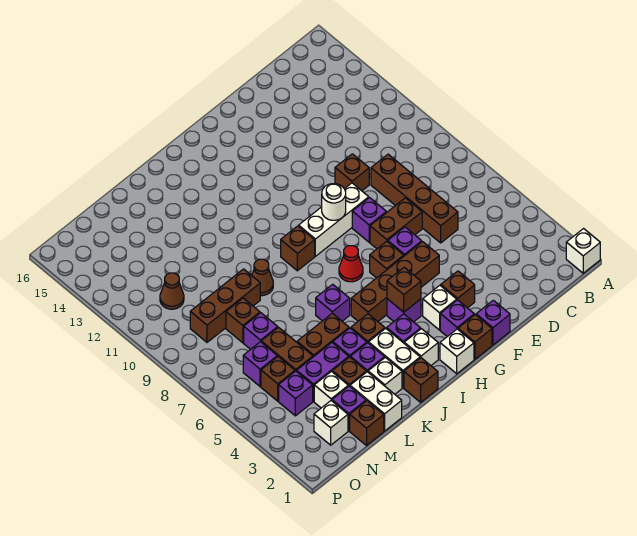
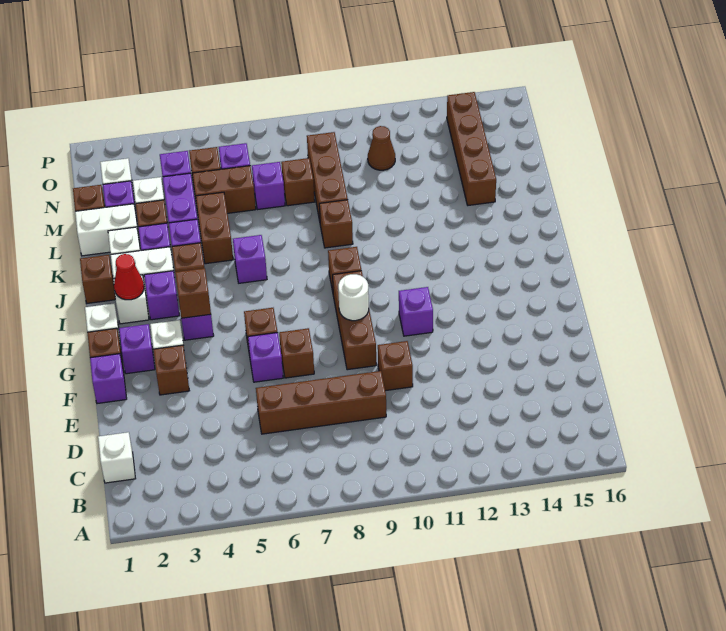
white 1x1 brick [566,229,600,273] -> white 1x1 brick moved to [98,432,136,483]
brown 1x2 brick [370,198,422,249] -> brown 1x1 brick [279,328,314,378]
brown 1x4 brick [351,242,439,321] -> brown 1x4 brick moved to [447,92,496,205]
purple 1x1 brick [352,198,386,242] -> purple 1x1 brick moved to [399,287,433,336]
white 1x3 brick [299,183,369,256] -> brown 1x3 brick [333,271,376,370]
red 1x1 cone [339,246,363,282] -> red 1x1 cone moved to [114,254,144,300]
brown 1x1 cone [252,259,273,296] -> brown 1x1 brick [319,200,353,248]

